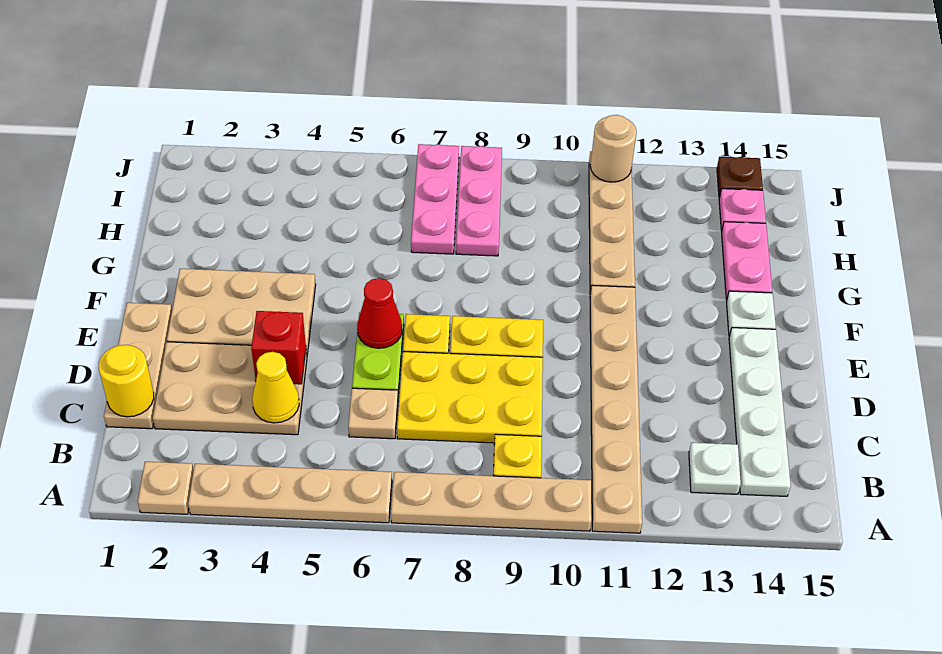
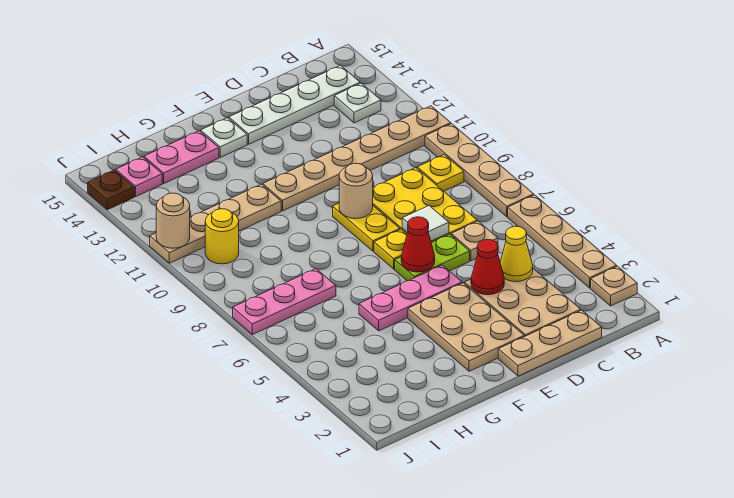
yellow 1x1 round brick [99,345,154,417] -> yellow 1x1 round brick moved to [205,209,239,264]
red 1x1 brick [251,311,306,384] -> red 1x1 cone [471,239,504,295]
none -> white 1x1 tile [402,206,449,241]
none -> tan 1x1 round brick [339,163,373,219]
pink 1x3 plate [456,146,502,256] -> pink 1x3 plate moved to [359,265,462,331]

